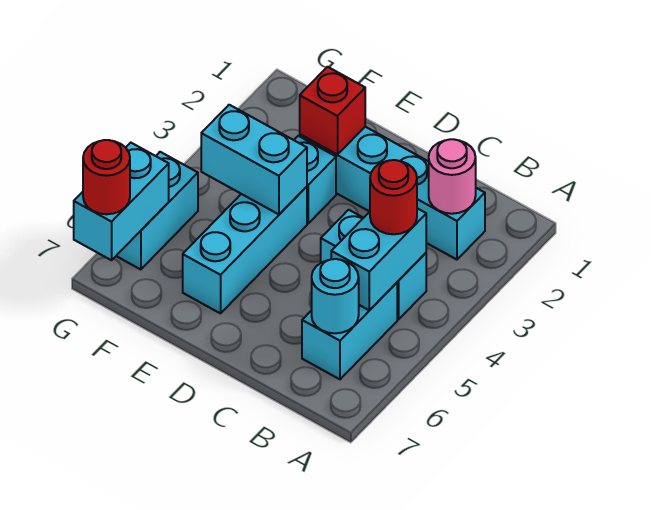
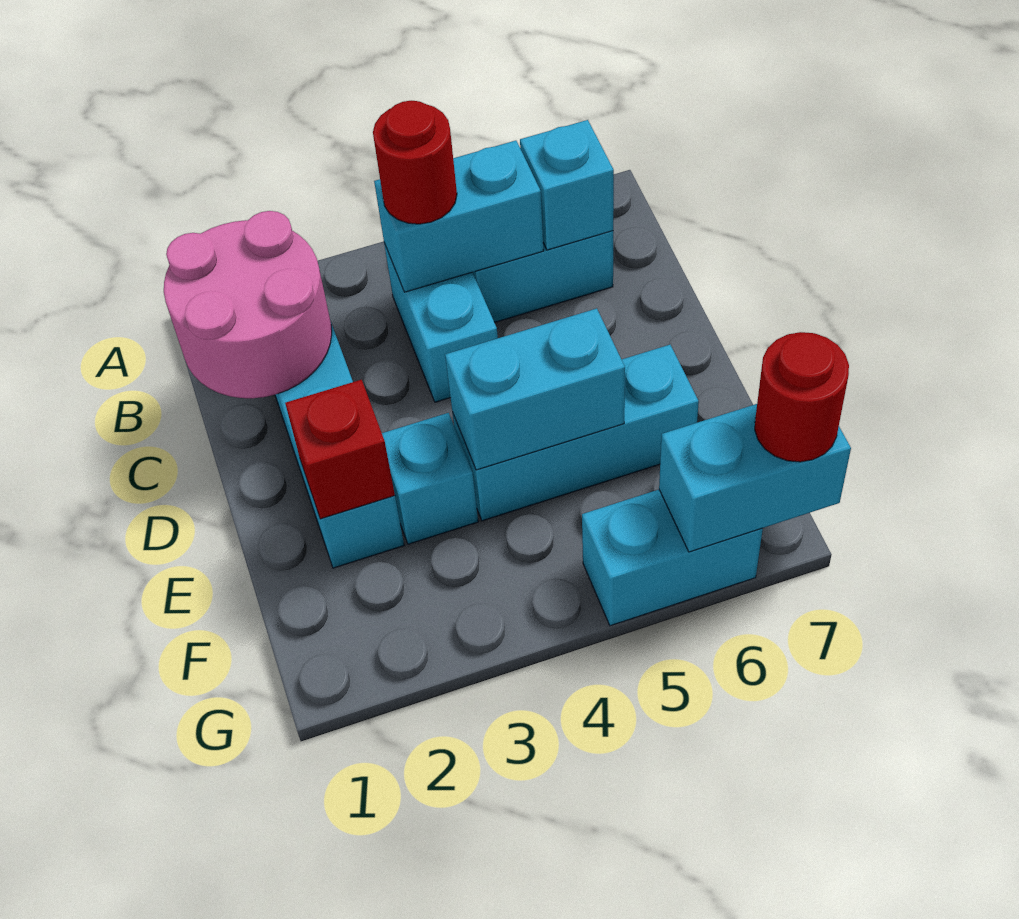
pink 1x1 round brick [429,139,476,214] -> pink 2x2 round brick [164,211,332,398]
cyan 1x1 round brick [312,259,359,333] -> cyan 1x1 brick [520,120,614,250]
cyan 1x2 brick [201,105,307,214] -> cyan 1x2 brick turned to [445,308,625,470]

